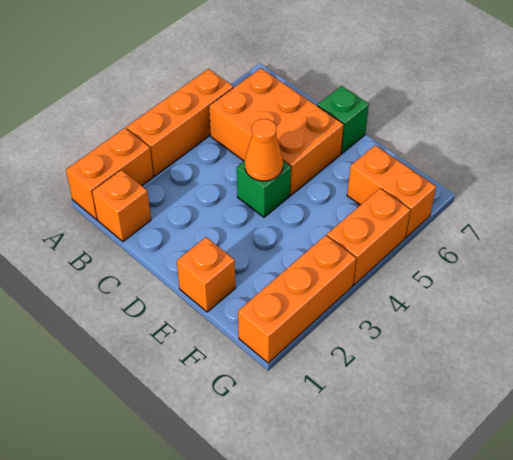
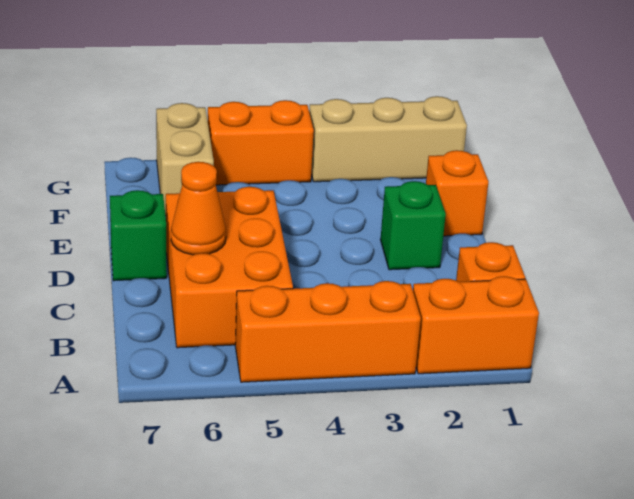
green 1x1 brick [237,161,291,217] -> green 1x1 brick moved to [380,181,446,270]
orange 1x1 cone [245,119,283,181] -> orange 1x1 cone moved to [171,162,226,255]
orange 1x2 brick [347,145,436,238] -> tan 1x2 brick [156,103,214,216]
orange 1x3 brick [238,235,356,363] -> tan 1x3 brick [309,96,467,182]

